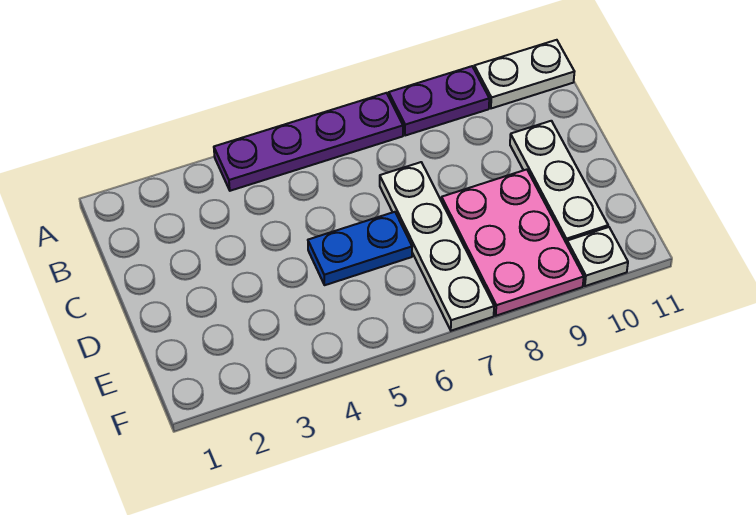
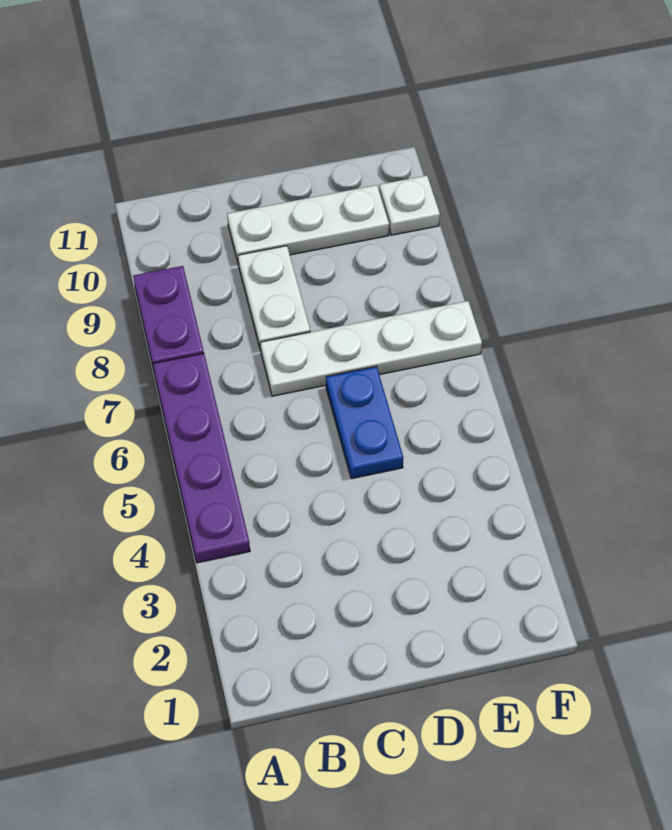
white 1x2 plate [474,40,574,108] -> white 1x2 plate moved to [238,246,310,351]
pink 2x3 plate [441,170,584,316] -> none

